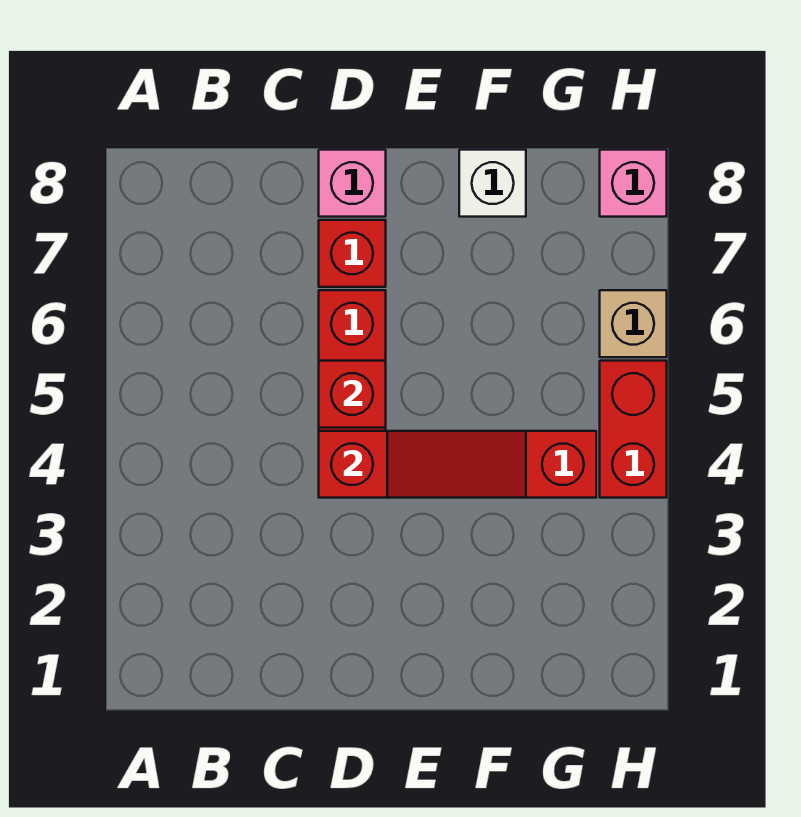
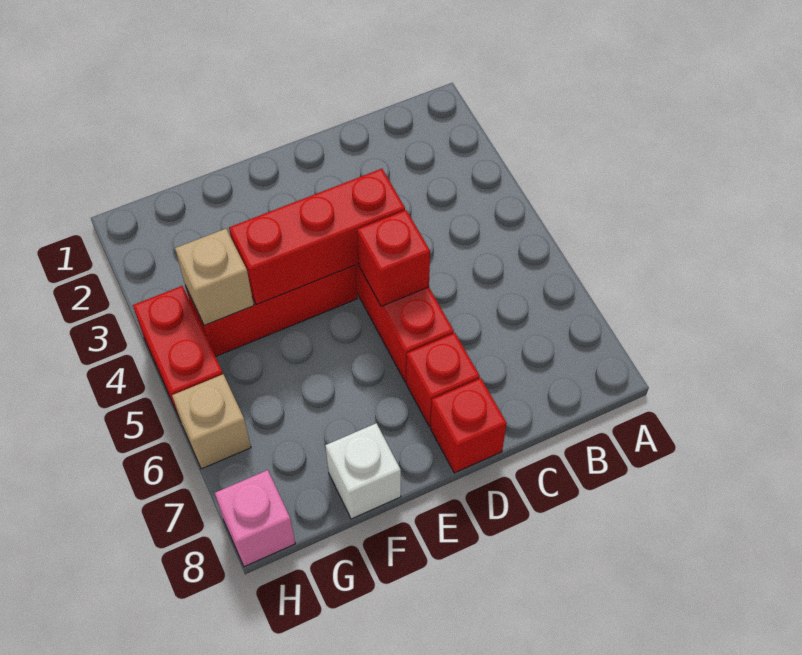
red 1x3 slope [319,431,526,498] -> red 1x3 brick [229,169,405,304]
pink 1x1 brick [319,150,386,217] -> red 1x1 brick [430,378,507,473]
none -> tan 1x1 brick [175,229,254,325]

